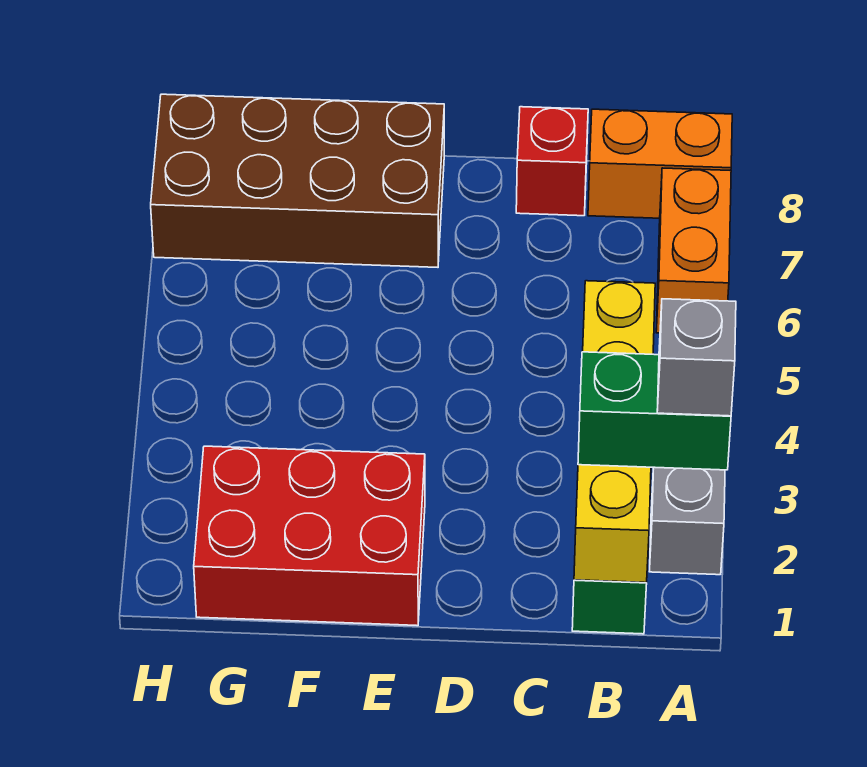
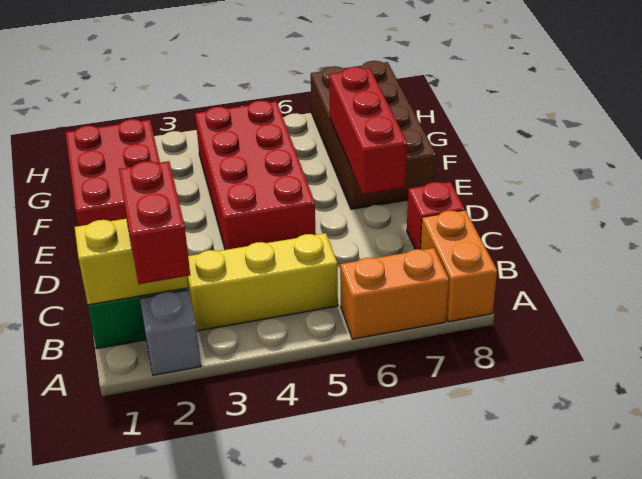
green 1x2 brick [578,352,731,470] -> red 1x2 brick [119,161,190,284]
grey 1x1 brick [657,299,736,416] -> none
none -> red 2x4 brick [195,101,316,250]
none -> red 1x3 brick [329,67,407,194]

